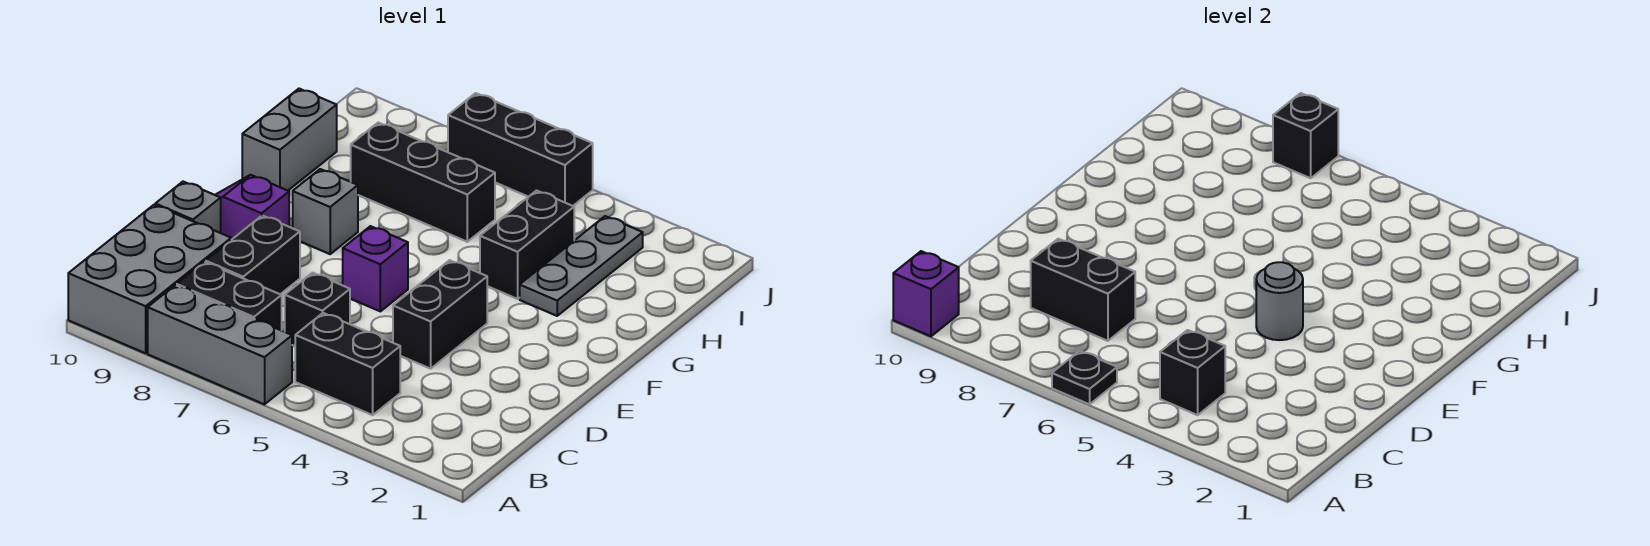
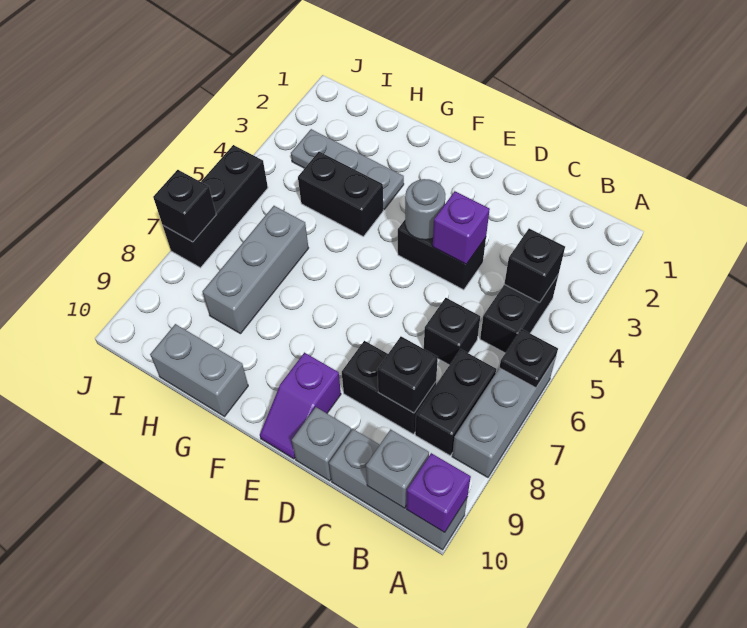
grey 2x3 brick [68,205,231,353] -> grey 1x3 brick [329,429,467,550]
black 1x2 brick [1031,239,1135,341] -> black 1x1 brick [377,337,438,413]
purple 1x1 brick [343,226,408,311] -> purple 1x1 brick moved to [433,191,490,264]
grey 1x1 brick [293,169,358,254] -> grey 1x1 brick moved to [366,429,429,508]
black 1x3 brick [351,123,495,242] -> grey 1x3 brick [203,206,308,334]

